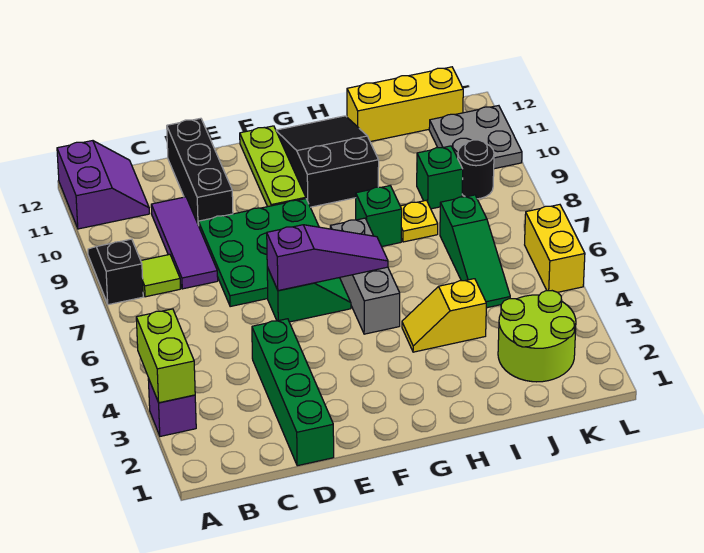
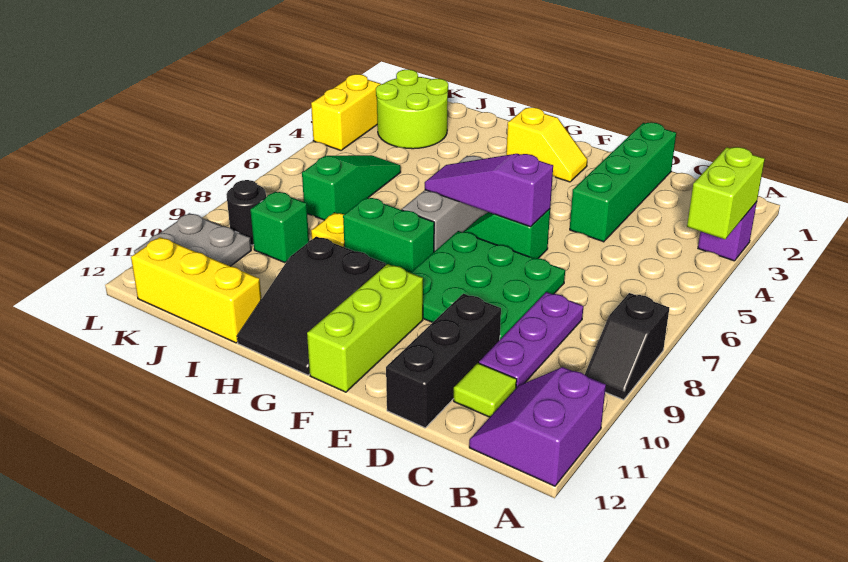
lime 1x1 tile [141,254,180,297] -> lime 1x1 tile moved to [454,363,517,417]
purple 1x3 tile [151,197,218,289] -> purple 1x3 plate [479,292,583,388]
lime 1x3 plate [240,126,306,207] -> lime 1x3 brick [307,264,423,392]
yellow 1x2 slope [402,279,486,352] -> yellow 1x2 slope moved to [506,107,587,182]
green 1x1 brick [356,186,402,247] -> green 1x2 brick [343,197,434,273]
yellow 1x2 brick [525,205,585,292] -> yellow 1x2 brick moved to [311,74,380,150]

